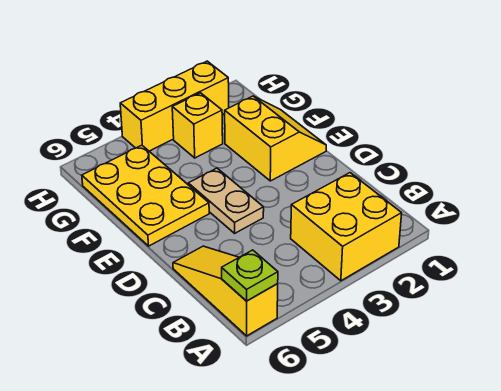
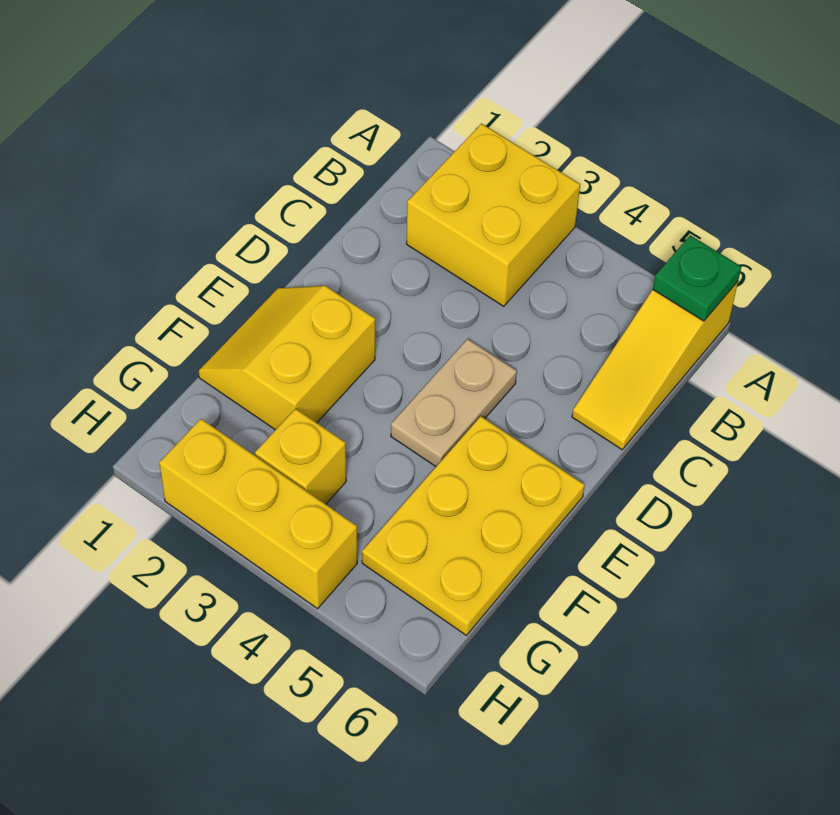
lime 1x1 plate [222,250,278,301] -> green 1x1 plate [653,235,741,321]

